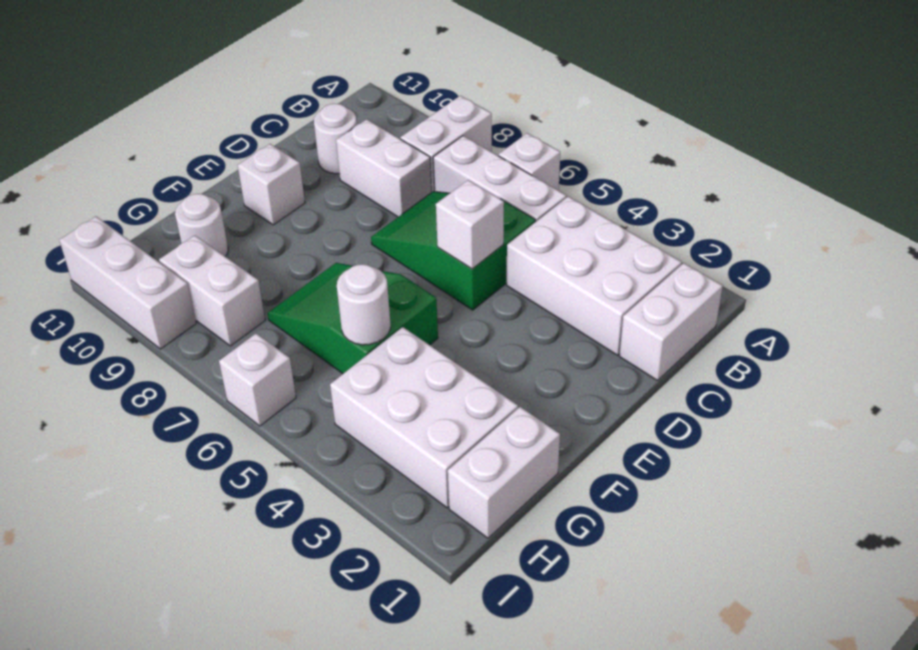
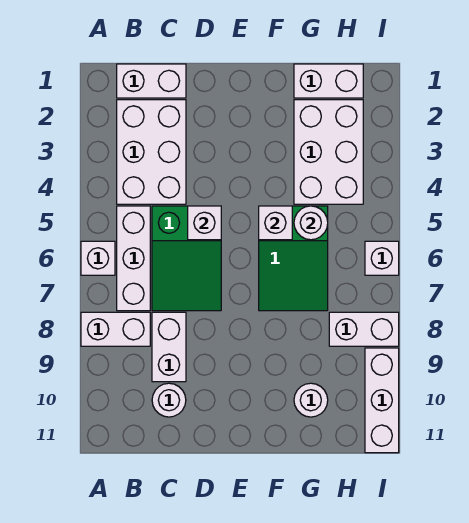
white 1x1 brick [238,144,305,225] -> white 1x1 brick moved to [259,206,292,240]
white 1x2 brick [159,235,265,346] -> white 1x2 brick turned to [329,312,399,346]

